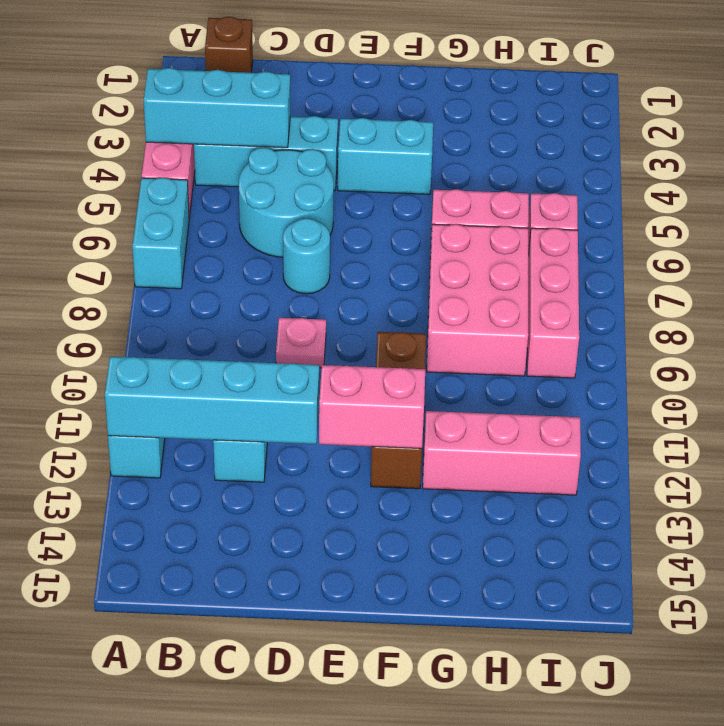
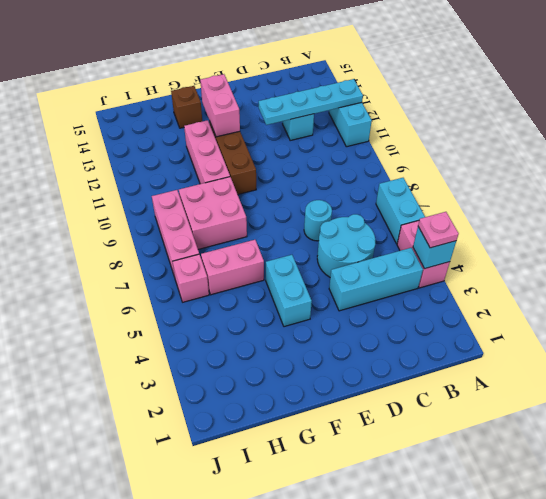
cyan 1x3 brick [144,68,290,148] -> cyan 1x1 brick [413,227,456,269]
cyan 1x4 brick [105,356,319,444] -> cyan 1x4 plate [259,79,363,125]
brown 1x1 brick [205,17,253,73] -> brown 1x1 brick moved to [171,86,202,128]
pink 1x1 plate [276,318,326,368] -> pink 1x1 plate moved to [418,212,459,248]
cyan 1x2 brick [338,118,433,194] -> cyan 1x2 brick turned to [266,255,312,327]
pink 1x2 brick [319,365,425,449] -> pink 1x2 brick turned to [200,74,240,137]
pink 2x3 brick [427,224,528,376] -> pink 2x2 brick [179,177,247,249]
pink 1x3 brick [423,411,581,495] -> pink 1x3 brick turned to [184,120,230,184]

